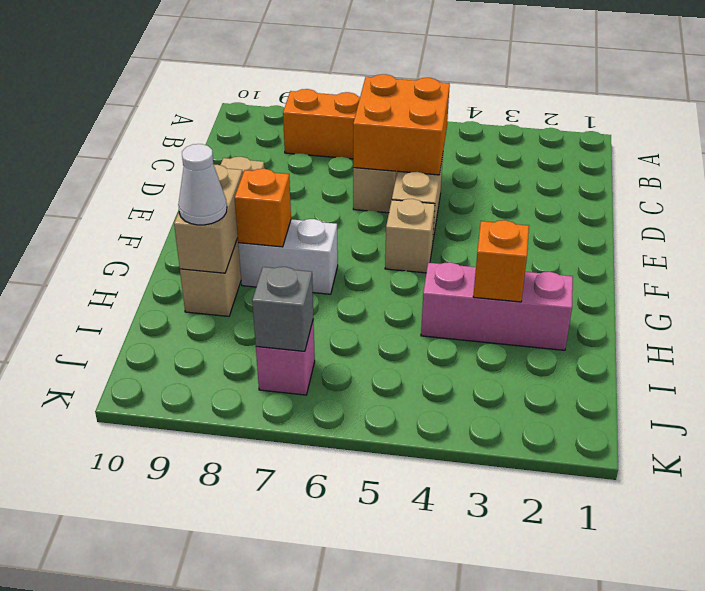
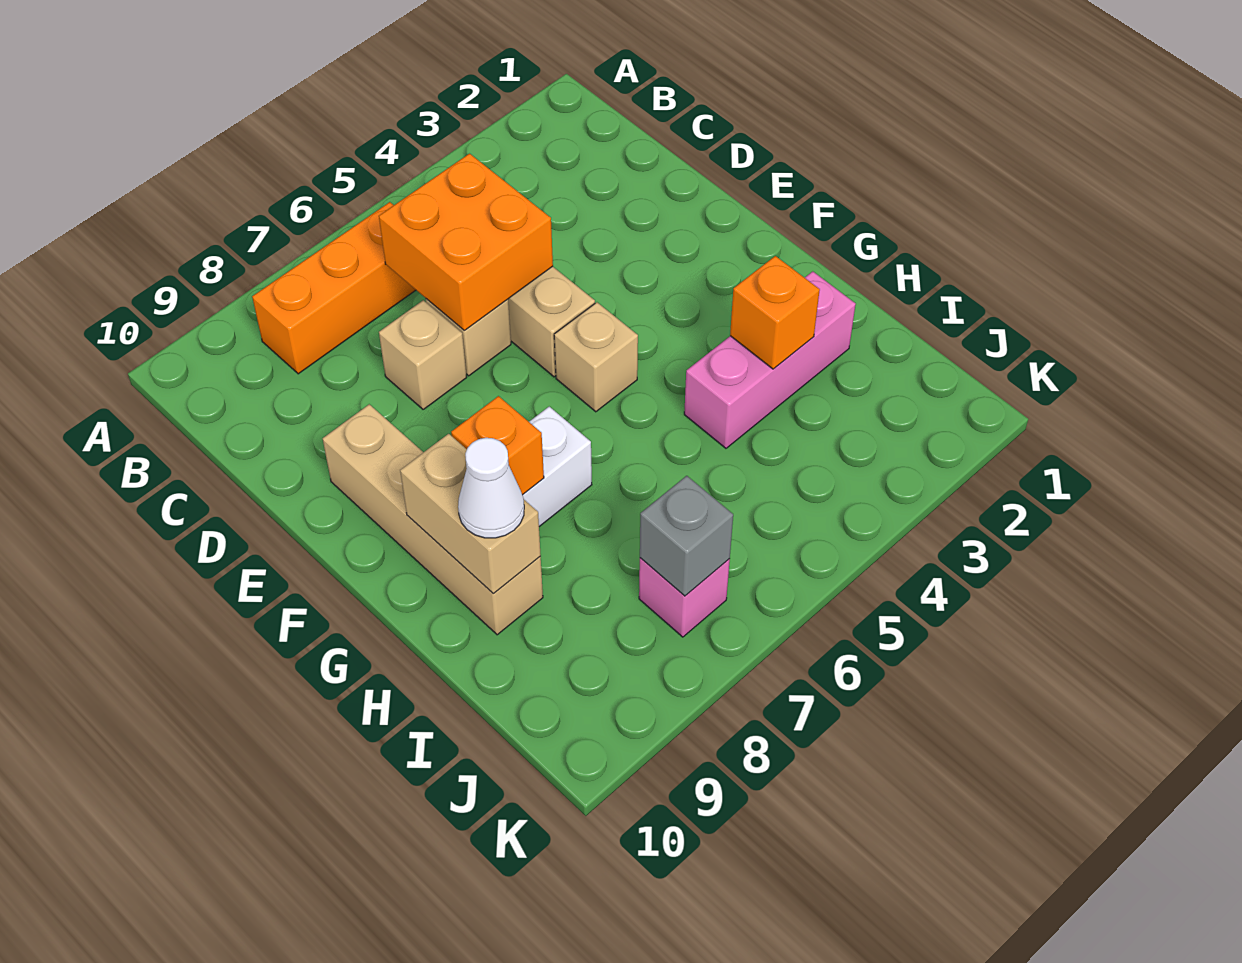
none -> tan 1x1 brick [379,300,467,410]

